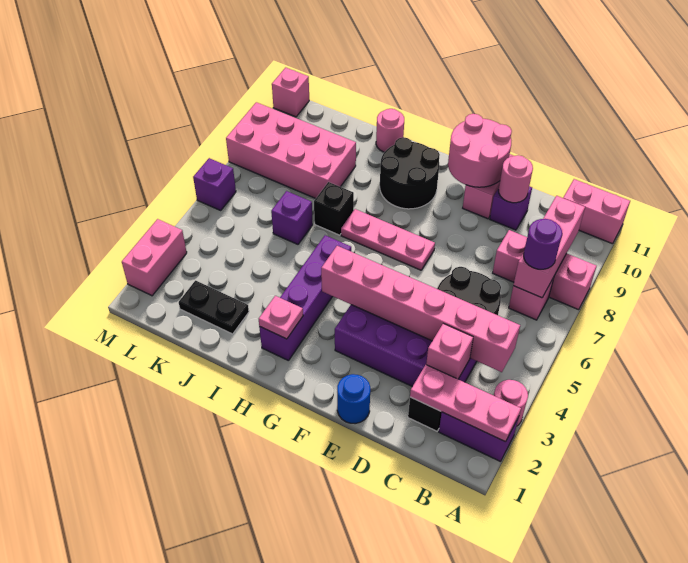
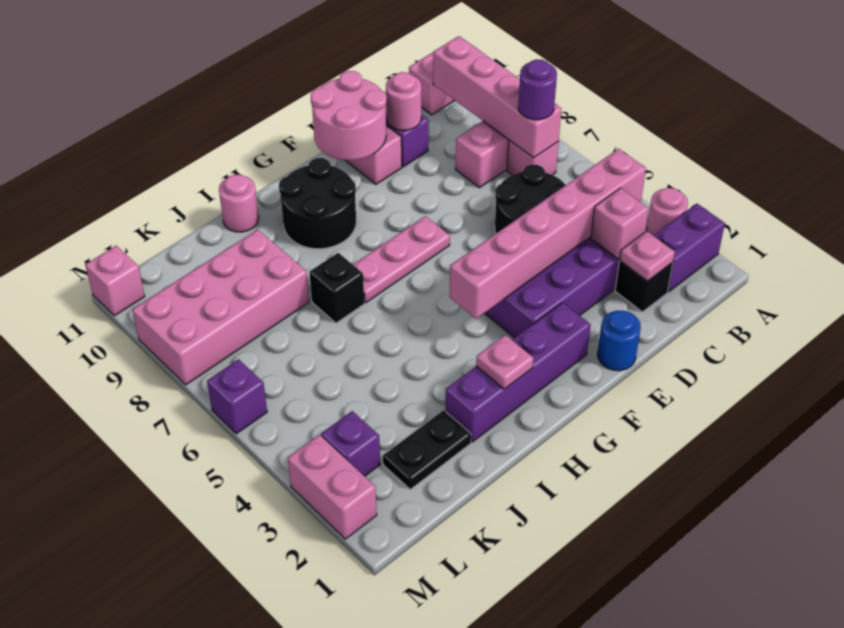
pink 1x3 plate [410,365,521,442] -> pink 1x1 plate [620,231,675,281]
pink 1x3 brick [513,196,585,298] -> pink 1x4 brick [433,36,562,158]
purple 1x4 brick [259,235,351,361] -> purple 1x4 brick turned to [445,303,591,442]
purple 1x1 brick [271,191,313,244] -> purple 1x1 brick moved to [321,411,380,476]

